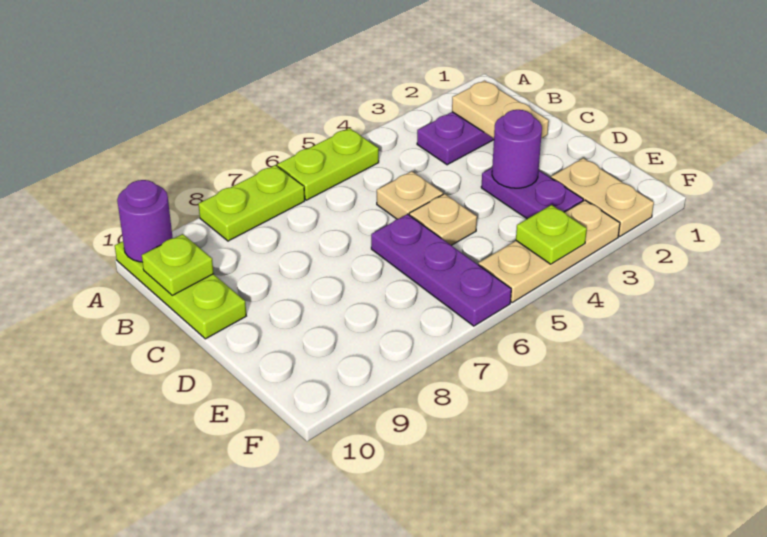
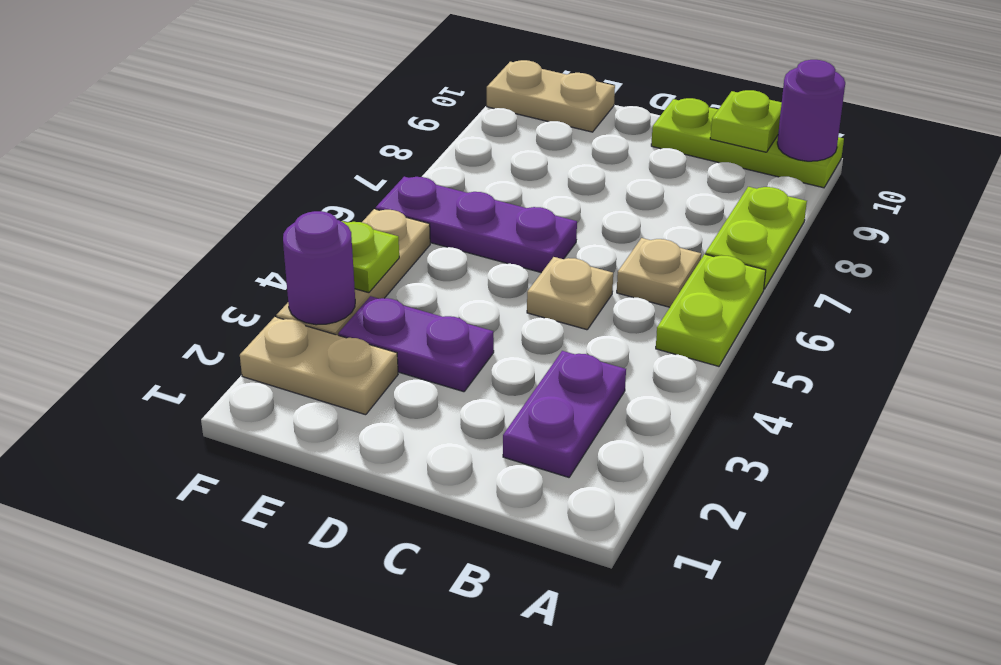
tan 1x2 plate [452,81,549,138] -> tan 1x2 plate moved to [487,60,615,132]
purple 1x1 round brick [492,110,542,188] -> purple 1x1 round brick moved to [283,211,355,325]
tan 1x1 plate [409,194,477,245] -> tan 1x1 plate moved to [617,238,701,307]

